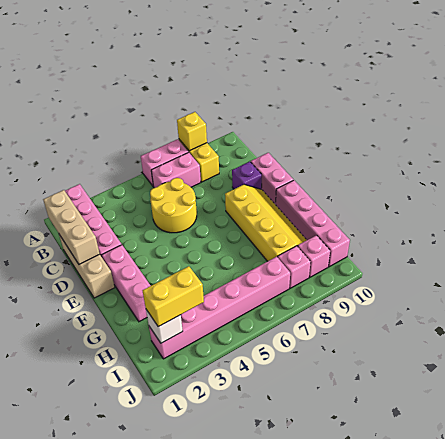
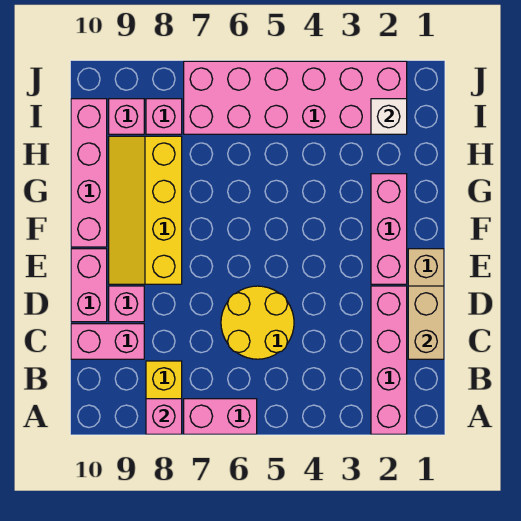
yellow 1x1 brick [177,112,207,151] -> pink 1x1 brick [146,399,182,434]
tan 1x3 brick [43,190,100,264] -> tan 1x2 brick [408,286,444,359]
pink 1x2 brick [151,152,201,188] -> pink 1x2 brick moved to [71,324,144,359]
purple 1x1 brick [232,162,262,189] -> pink 1x1 brick [109,286,144,322]
pink 1x6 brick [149,257,290,359] -> pink 2x6 brick [184,61,407,134]
yellow 1x2 brick [142,266,204,327] -> none

